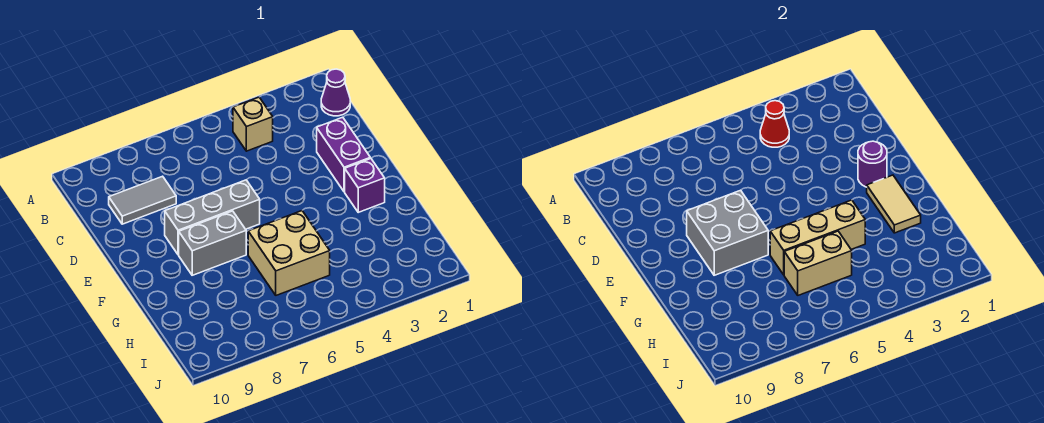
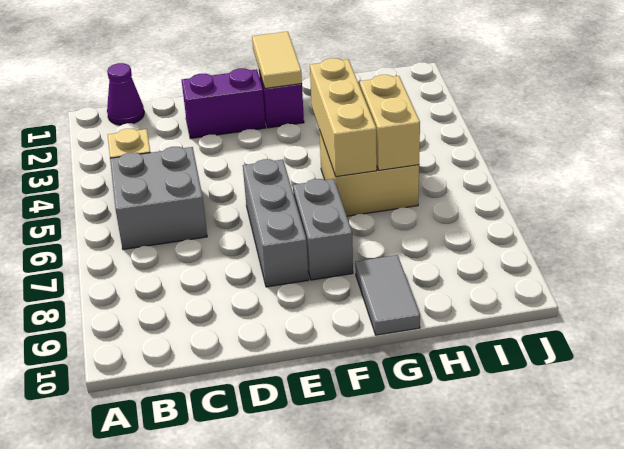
red 1x1 cone [760,101,789,147] -> none
grey 1x2 tile [109,176,176,224] -> grey 1x2 tile moved to [355,255,420,335]
purple 1x1 round brick [858,141,887,187] -> none
grey 2x2 brick [687,190,768,275] -> grey 2x2 brick moved to [110,147,207,249]
tan 1x2 tile [867,175,921,233] -> tan 1x2 tile turned to [252,31,302,88]

